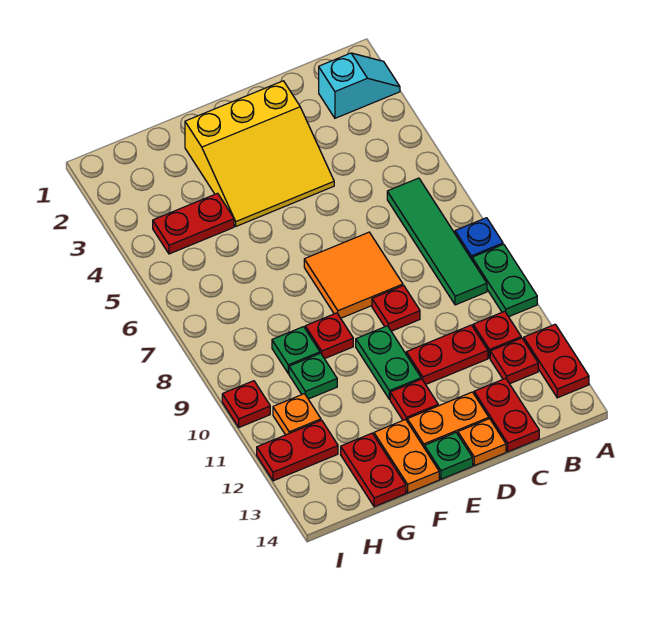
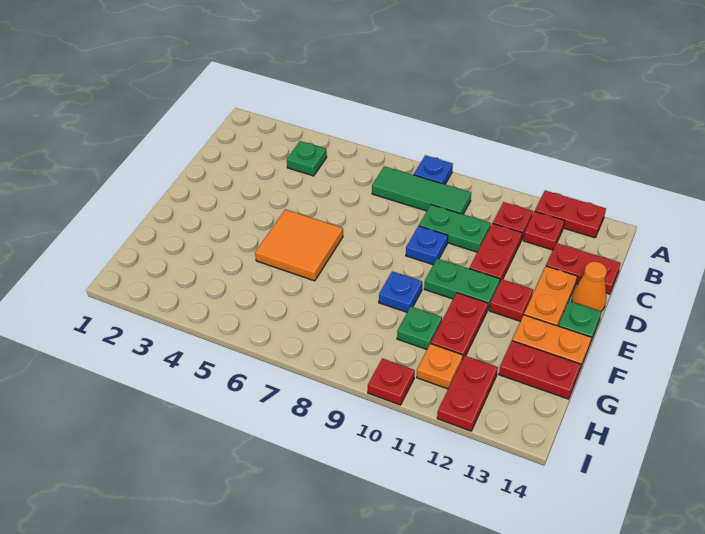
cyan 1x2 slope [319,53,400,118] -> none
green 1x2 plate [472,244,537,317] -> green 1x2 plate moved to [419,205,491,252]
green 1x4 tile [387,178,487,305] -> green 1x3 tile [372,166,471,214]
yellow 3x3 slope [185,81,334,226] -> none
orange 2x2 tile [304,232,403,318] -> orange 2x2 tile moved to [255,209,343,281]
red 1x1 plate [372,285,420,331] -> blue 1x1 plate [406,226,448,265]
orange 1x1 plate [458,419,506,466] -> orange 1x1 cone [572,262,607,311]
red 1x1 plate [305,313,353,359] -> blue 1x1 plate [379,271,422,312]
red 1x2 plate [153,193,234,254] -> red 1x2 plate moved to [431,293,488,358]
green 1x1 plate [272,327,320,373] -> green 1x1 plate moved to [287,141,327,176]

